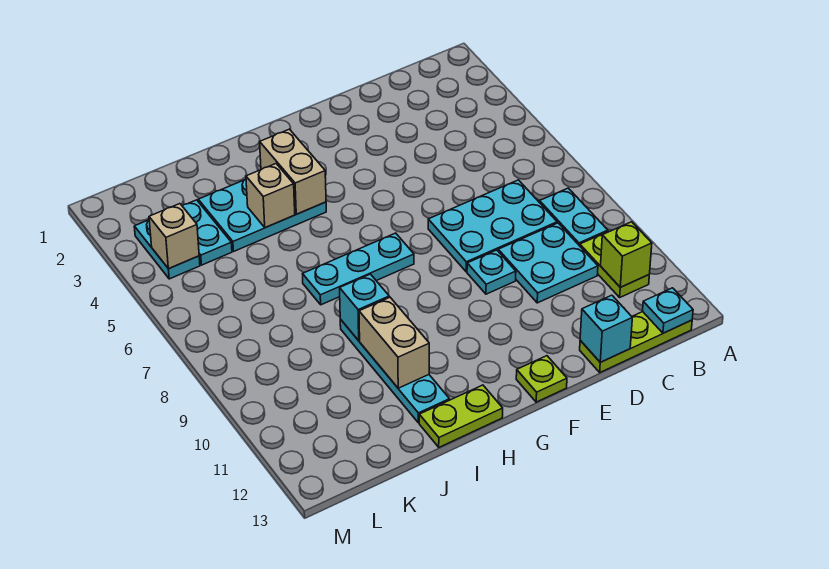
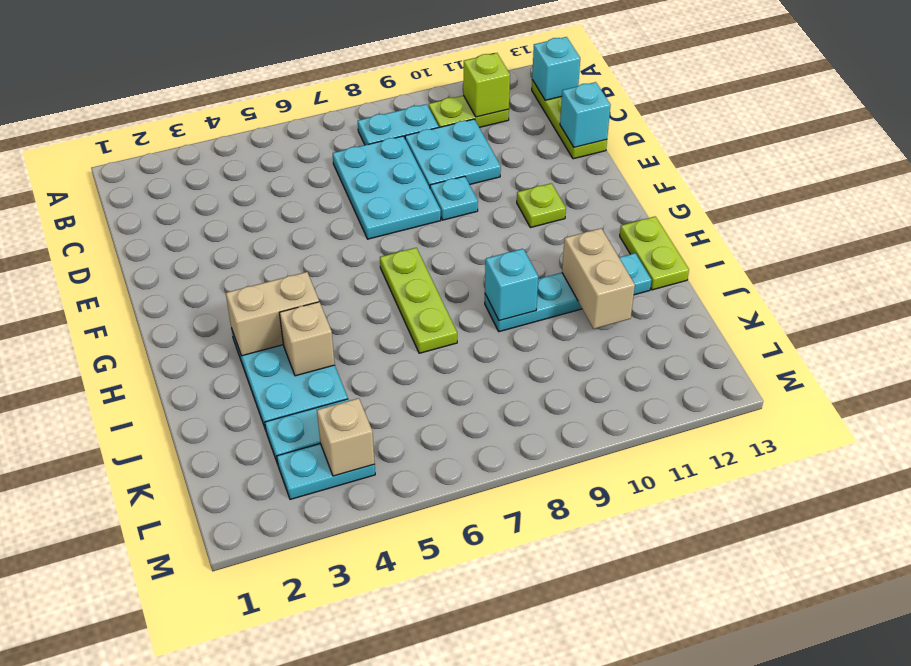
cyan 1x1 plate [643,288,693,333] -> cyan 1x1 brick [532,37,580,100]
lime 1x1 plate [516,356,567,402] -> lime 1x1 plate moved to [517,183,566,228]
cyan 1x3 plate [303,233,414,305] -> lime 1x3 plate [380,248,457,353]
tan 1x2 brick [359,297,429,388] -> tan 1x2 brick turned to [562,228,635,329]

